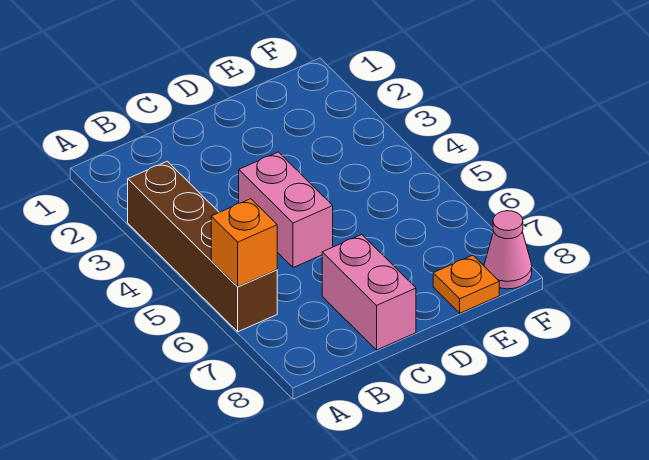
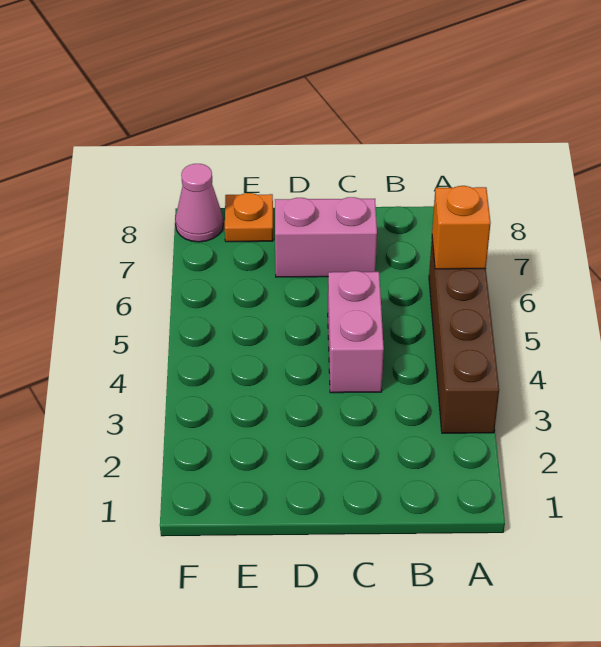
pink 1x2 brick [322,235,416,350] -> pink 1x2 brick turned to [275,197,377,277]

